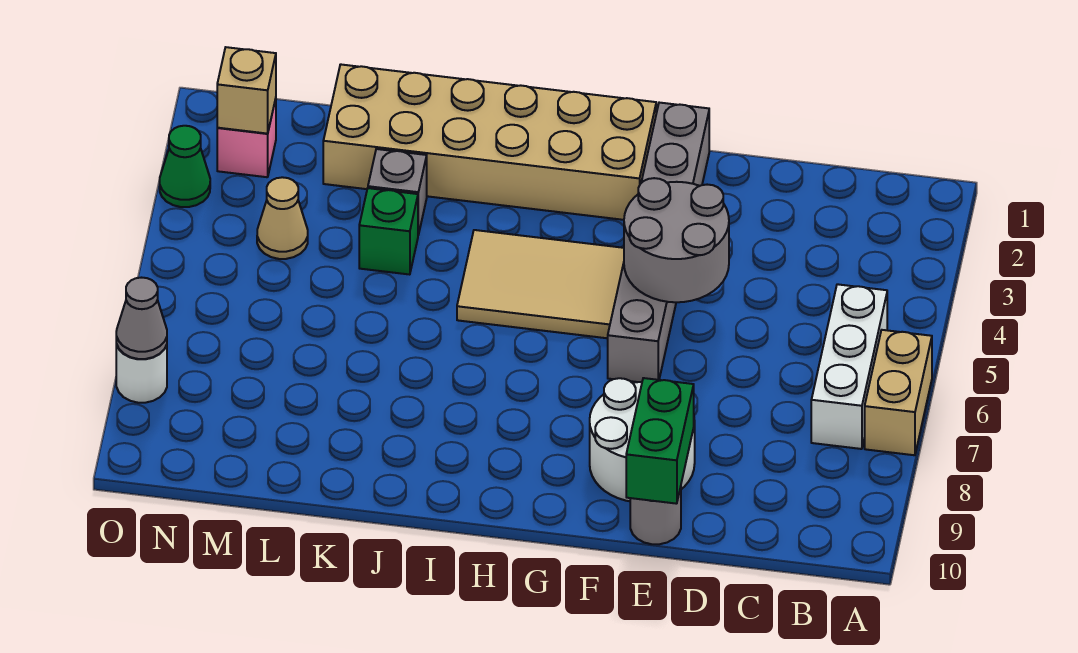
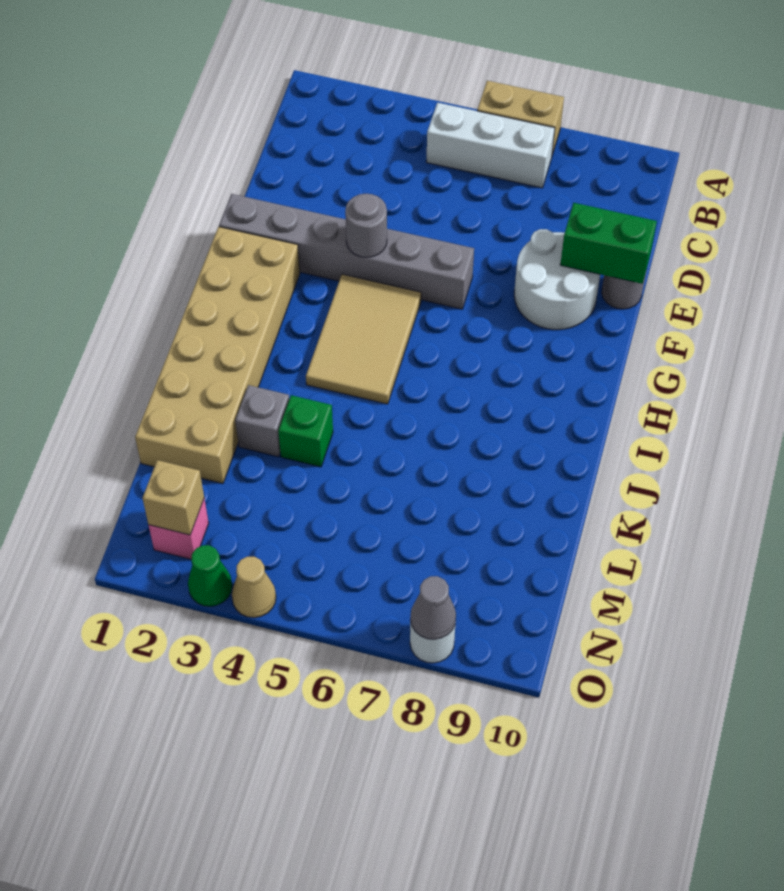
grey 2x2 round brick [624,178,729,302] -> grey 1x1 round brick [345,194,387,257]
tan 1x1 cone [257,177,308,259] -> tan 1x1 cone moved to [232,557,276,618]

